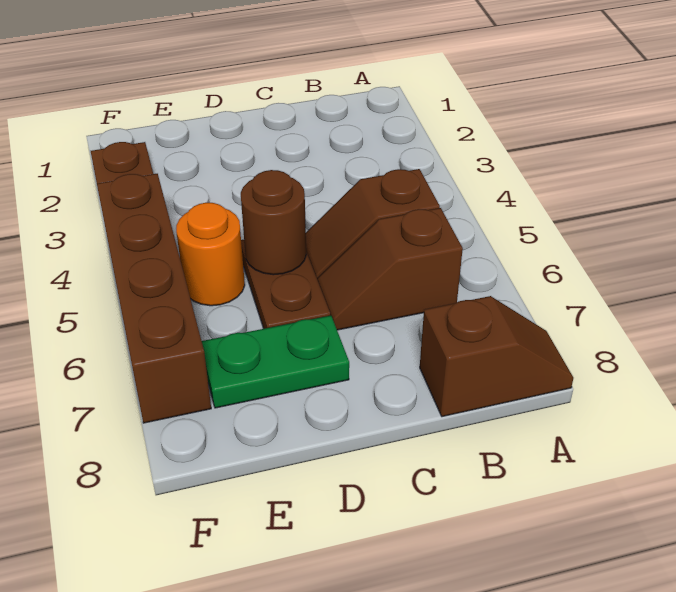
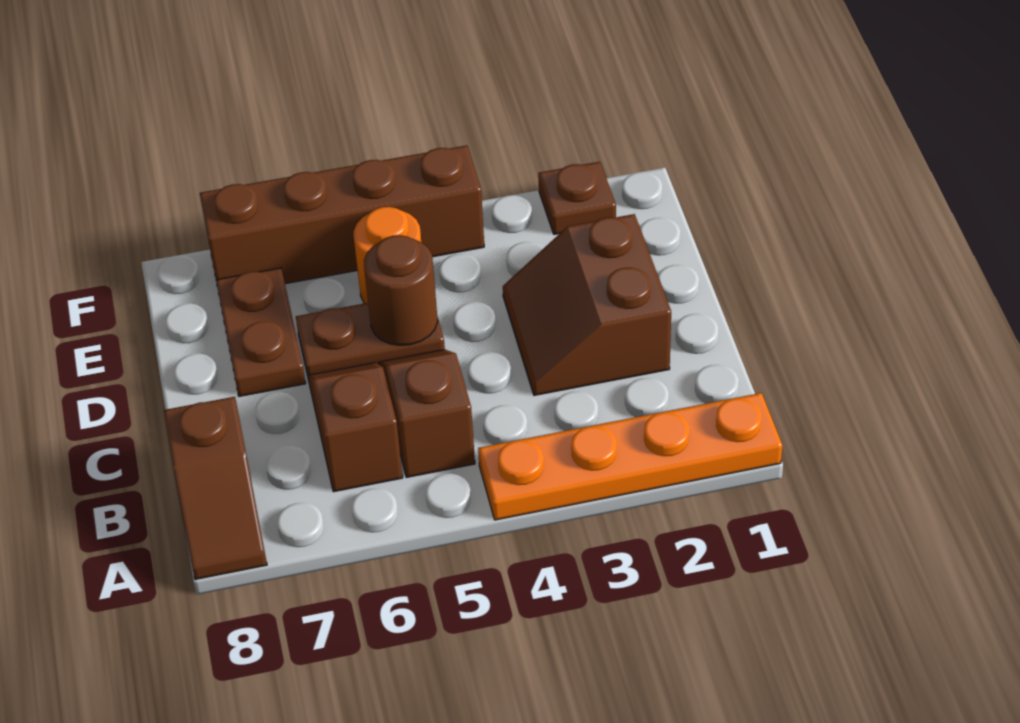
none -> orange 1x4 plate [478,393,783,520]
none -> brown 2x2 slope [503,214,671,395]
green 1x2 plate [202,315,349,408] -> brown 1x2 plate [216,268,306,396]

